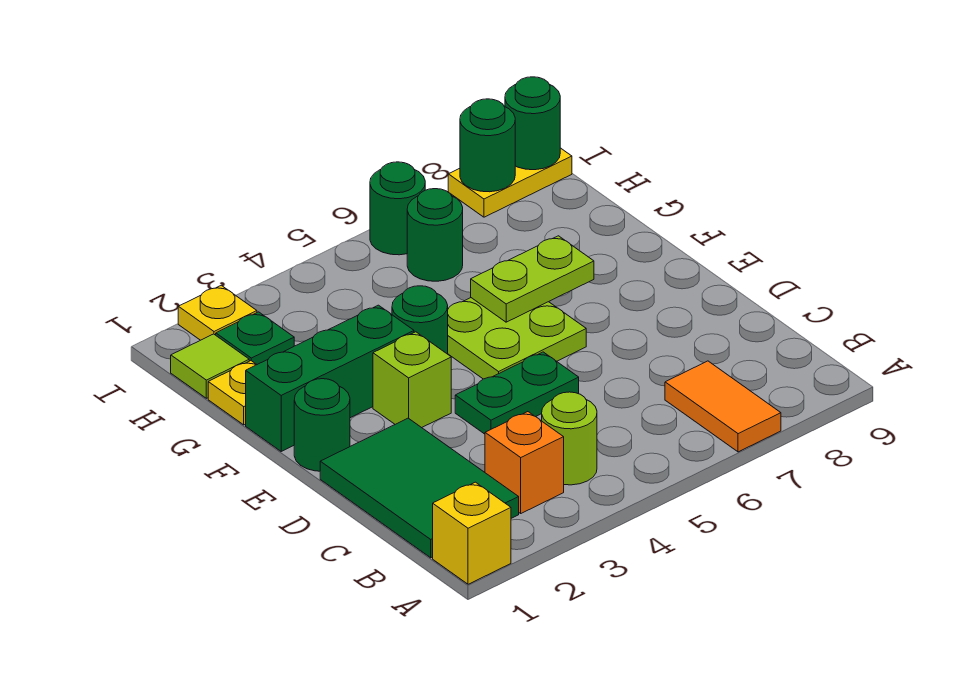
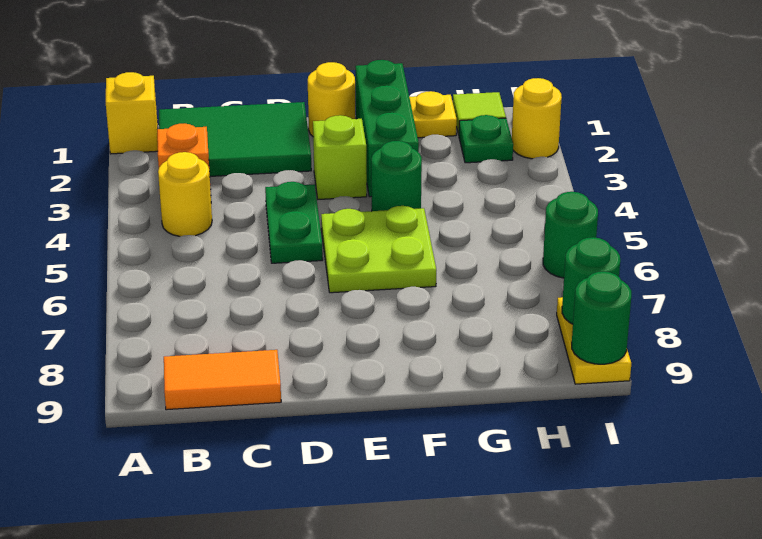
orange 1x2 tile [665,361,781,452] -> orange 1x2 tile moved to [164,350,281,410]
lime 1x1 round brick [542,392,597,485] -> yellow 1x1 round brick [158,152,212,237]
green 1x1 round brick [294,379,350,471] -> yellow 1x1 round brick [308,62,355,136]
lime 1x2 plate [471,236,594,322] -> none
green 1x1 round brick [407,189,463,281] -> none
yellow 1x1 plate [178,285,257,340] -> yellow 1x1 round brick [512,78,562,159]

